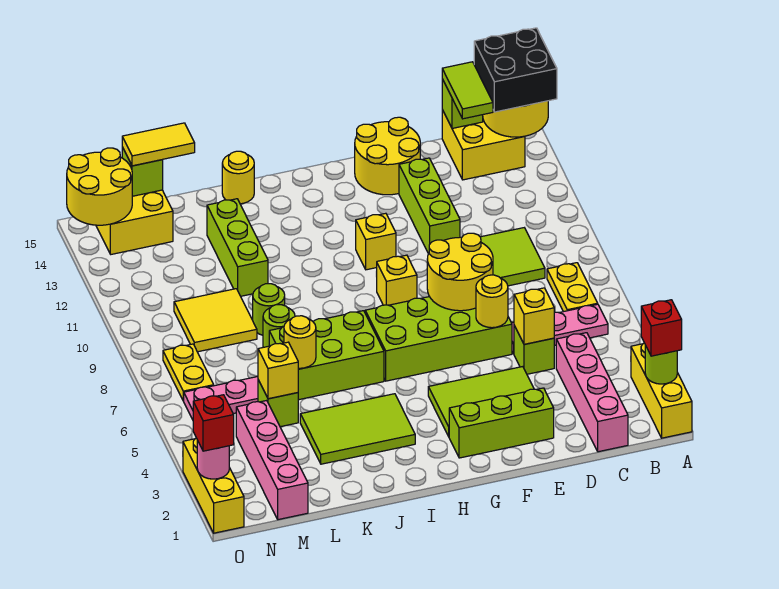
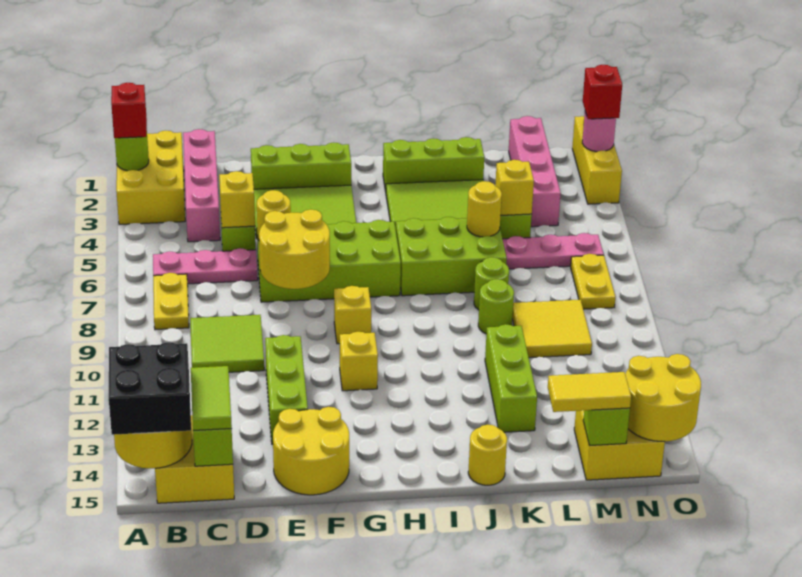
yellow 1x3 brick [631,343,692,438] -> yellow 2x3 brick [116,131,185,225]
none -> lime 1x3 brick [383,137,484,191]

